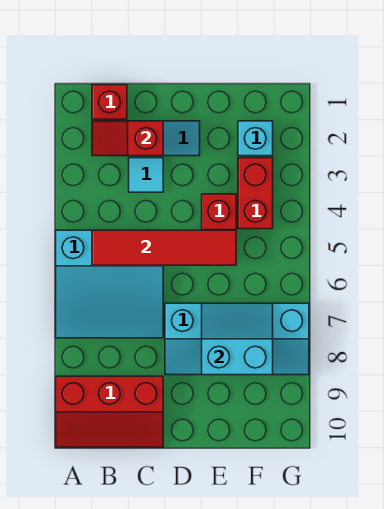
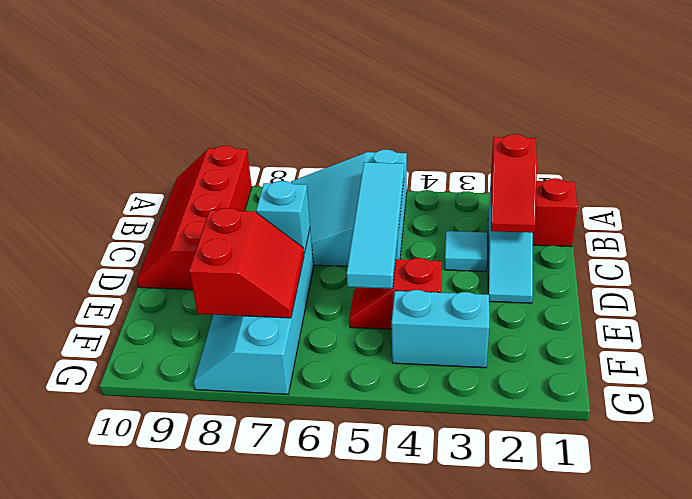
red 2x3 slope [56,376,163,447] -> red 2x4 slope [137,146,252,290]
red 1x2 slope [92,121,163,156] -> red 1x2 slope turned to [491,134,537,233]
red 1x4 tile [92,230,236,265] -> cyan 1x4 tile [347,162,404,289]
cyan 2x2 slope [202,303,273,375] -> red 2x2 slope [189,208,304,318]
cyan 1x1 brick [238,121,273,156] -> cyan 1x1 brick moved to [256,181,310,254]
red 1x2 brick [238,158,273,229] -> cyan 1x2 brick [392,290,489,368]

